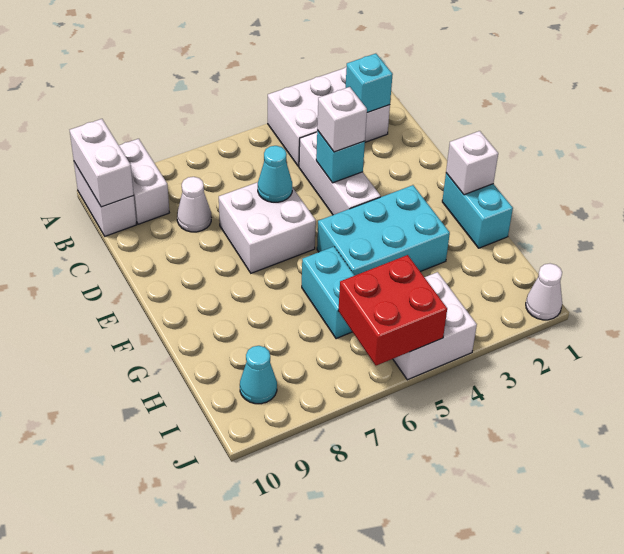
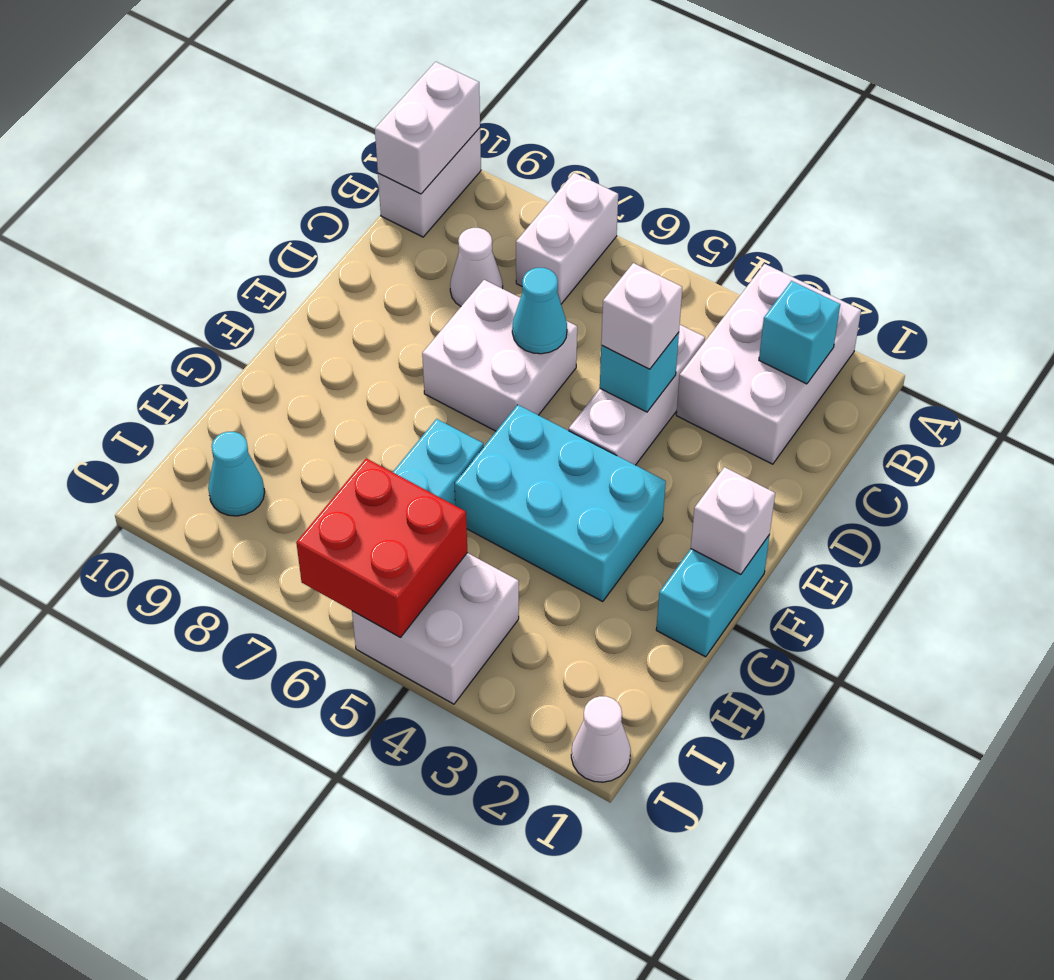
white 2x3 brick [268,67,390,166] -> white 2x3 brick turned to [676,264,861,464]
white 1x2 brick [119,139,169,224] -> white 1x2 brick moved to [516,173,618,304]

